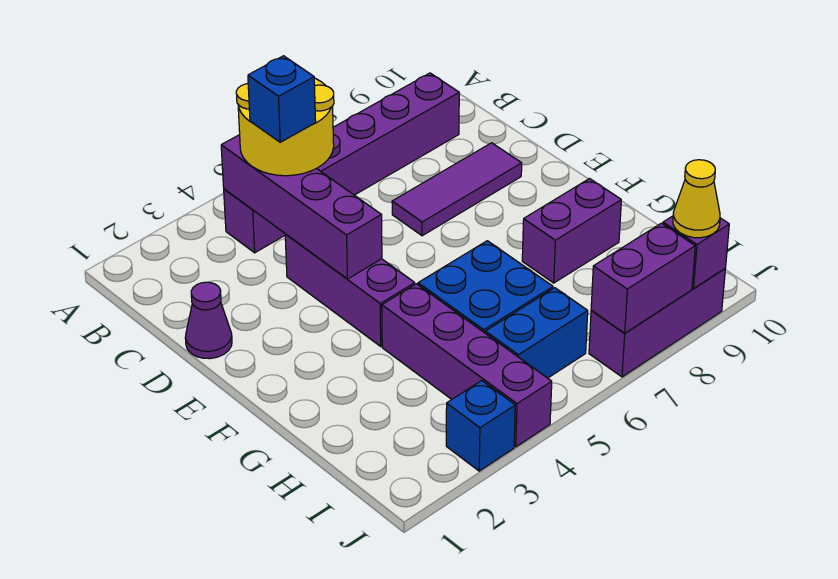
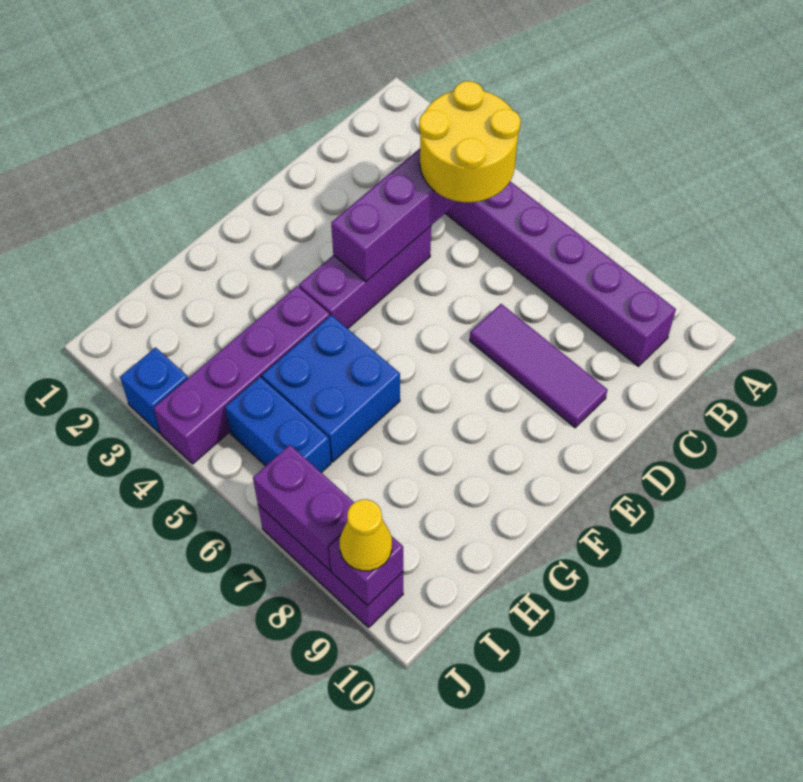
blue 1x1 brick [248,56,316,142] -> none
purple 1x1 cone [185,282,232,359] -> none
purple 1x2 brick [522,179,621,283] -> none

